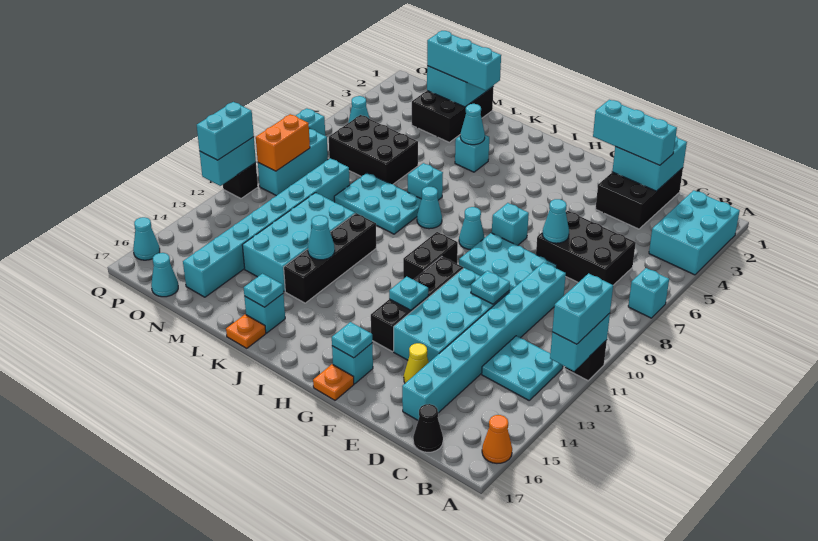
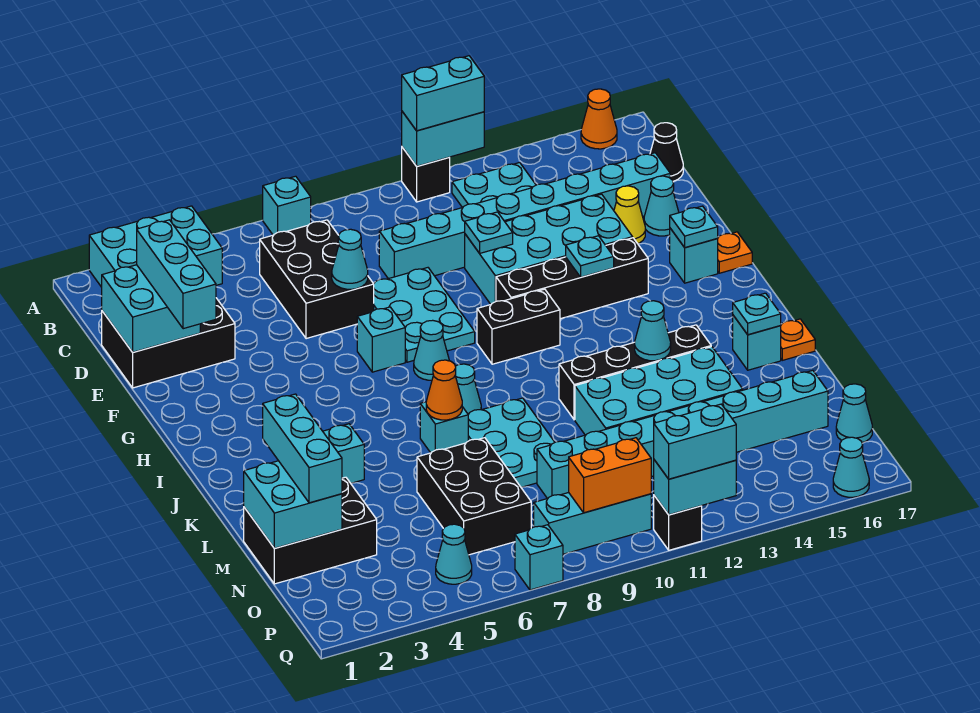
cyan 1x1 cone [460,104,485,145] -> cyan 1x1 cone moved to [644,176,679,236]
none -> orange 1x1 cone [426,360,462,420]

